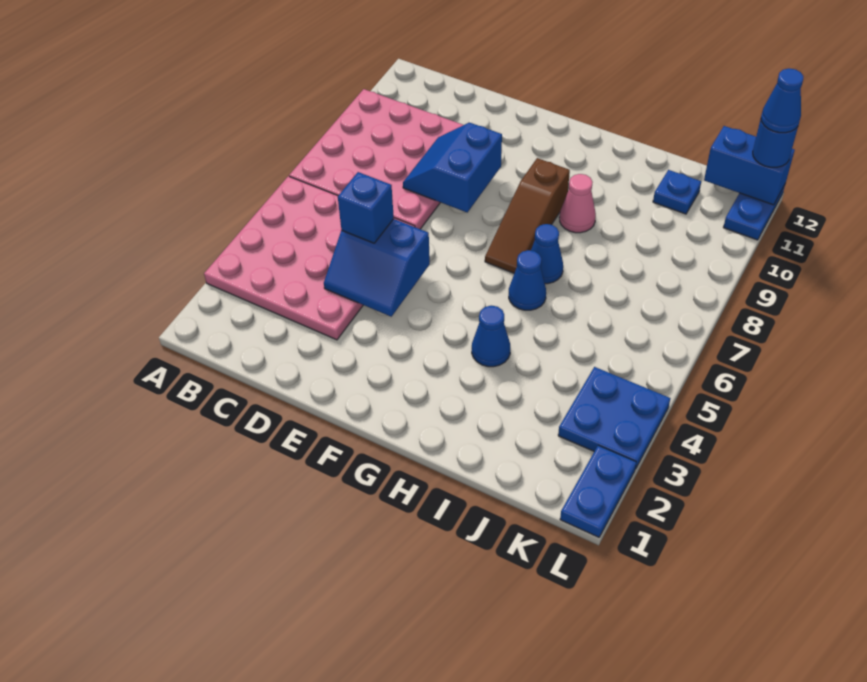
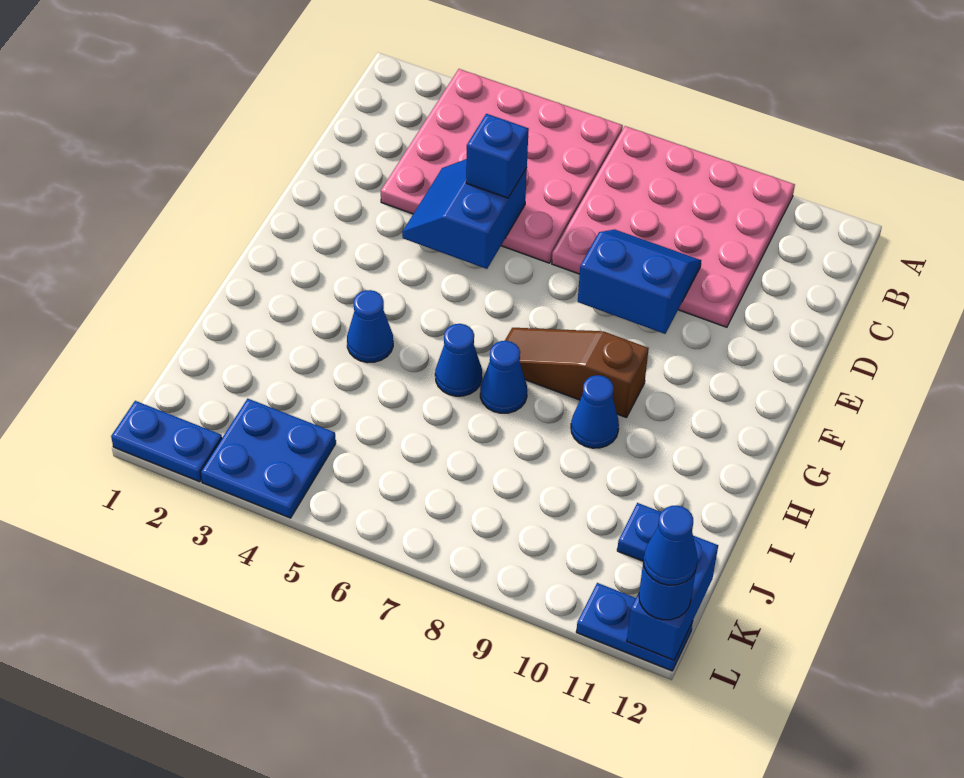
pink 1x1 cone [559,174,596,233] -> blue 1x1 cone [571,375,619,448]

